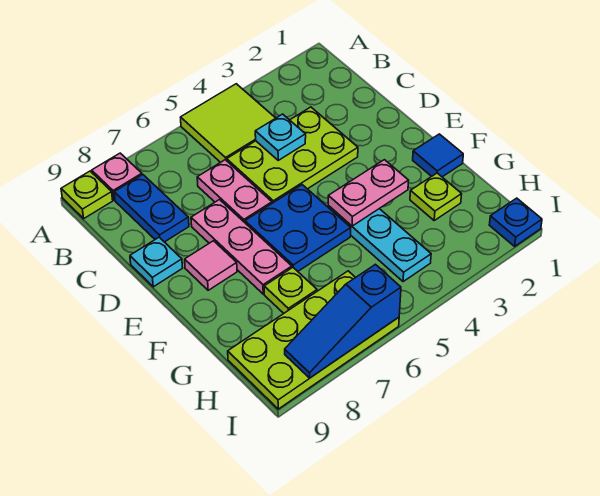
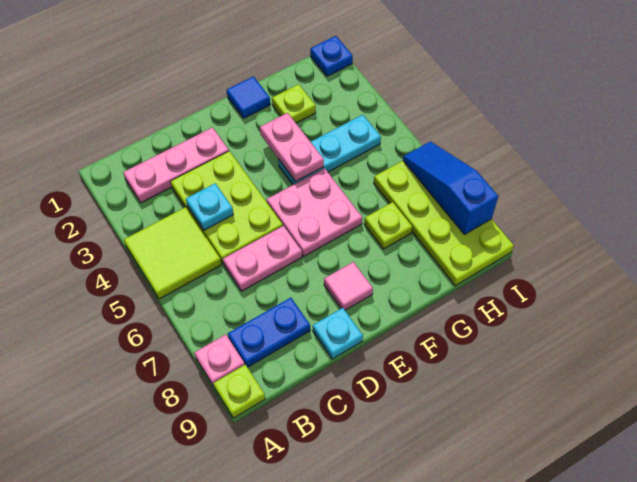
pink 1x3 plate [191,200,292,294] -> pink 1x3 plate moved to [123,128,229,203]
blue 2x2 plate [245,185,351,271] -> pink 2x2 plate [267,168,362,256]
blue 1x3 slope [285,264,401,378] -> blue 1x3 slope turned to [403,142,498,235]

